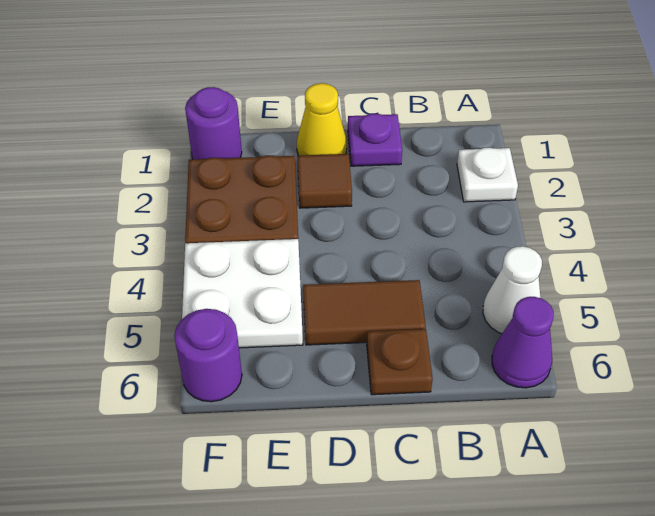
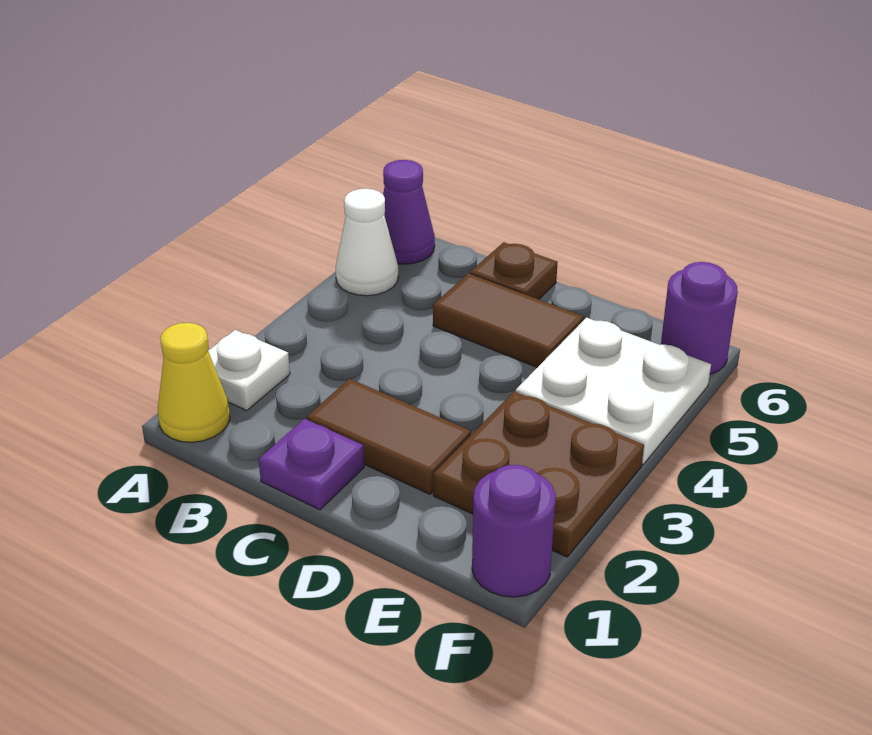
yellow 1x1 cone [297,83,347,156] -> yellow 1x1 cone moved to [158,323,230,442]
brown 1x1 tile [297,154,352,208] -> brown 1x2 tile [307,379,471,494]

